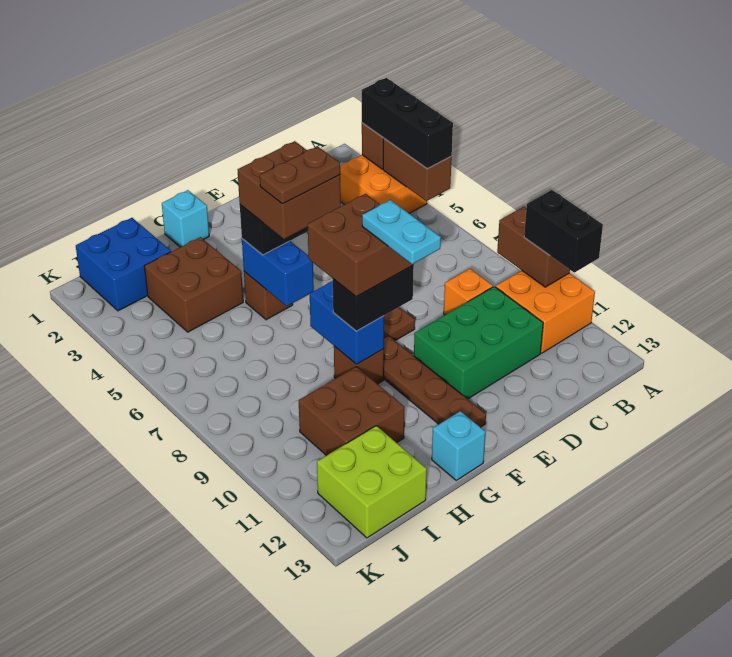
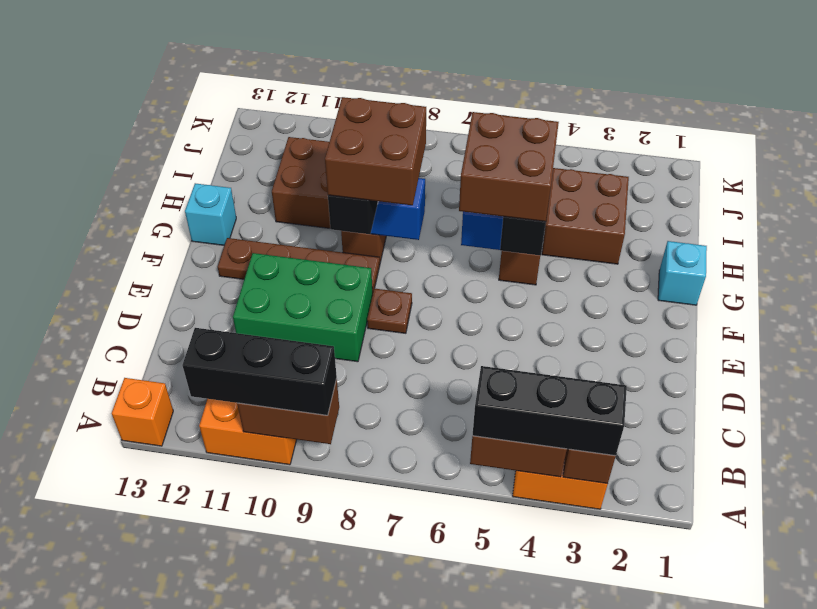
black 1x2 brick [524,190,603,272] -> black 1x3 brick [183,328,337,415]
orange 1x1 brick [444,269,493,315] -> orange 1x1 brick moved to [112,378,173,446]
green 2x3 brick [414,287,543,399] -> green 2x3 brick turned to [233,253,373,362]
brown 1x2 plate [260,146,340,204] -> none
cyan 1x2 plate [362,200,441,264] -> none
blue 2x2 brick [76,218,171,311] -> none
lime 2x2 brick [317,426,427,538] -> none

